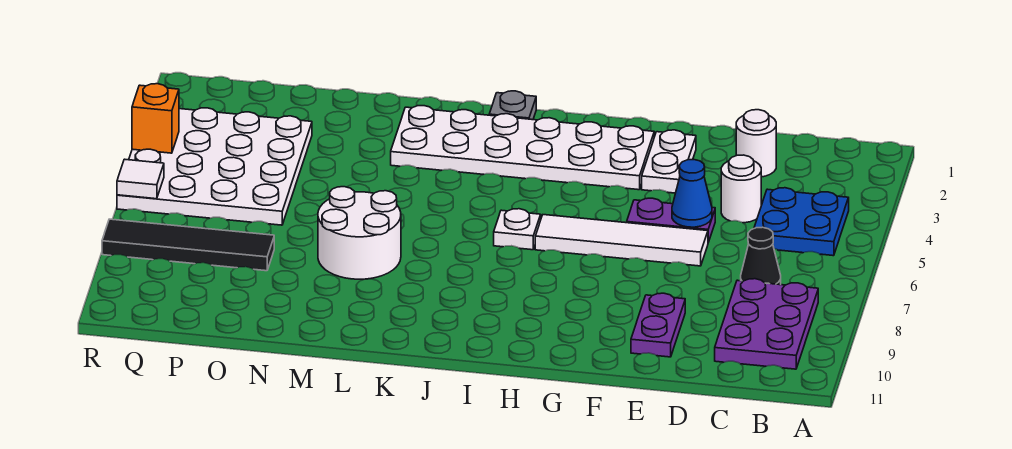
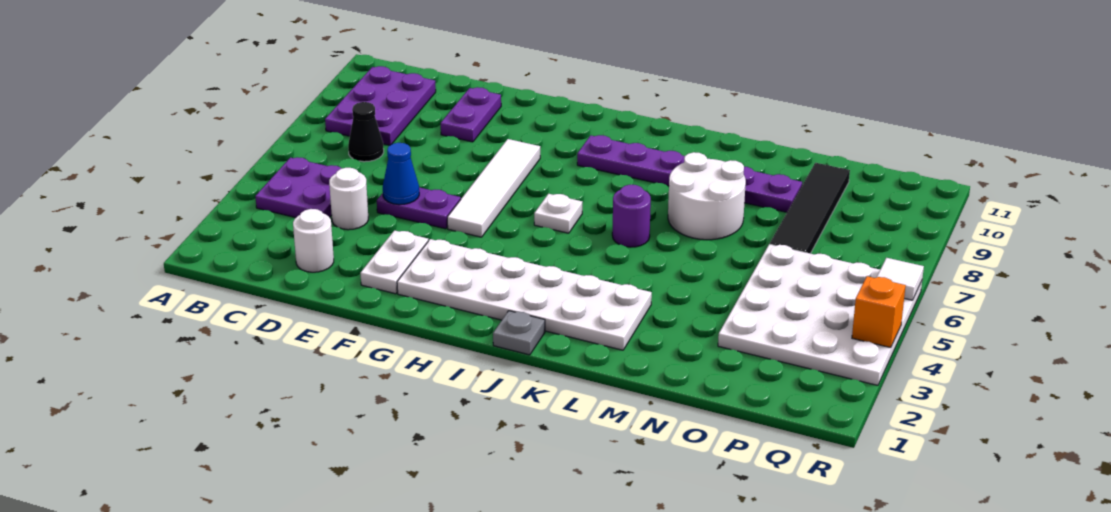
blue 2x2 plate [754,188,849,256] -> purple 2x2 plate [255,157,342,218]
white 1x4 tile [535,215,708,266] -> white 1x4 tile turned to [447,139,540,237]
none -> purple 1x6 plate [577,135,802,212]
none -> purple 1x1 round brick [612,185,651,247]
black 1x4 tile [102,219,274,271] -> black 1x4 tile turned to [770,163,850,254]

